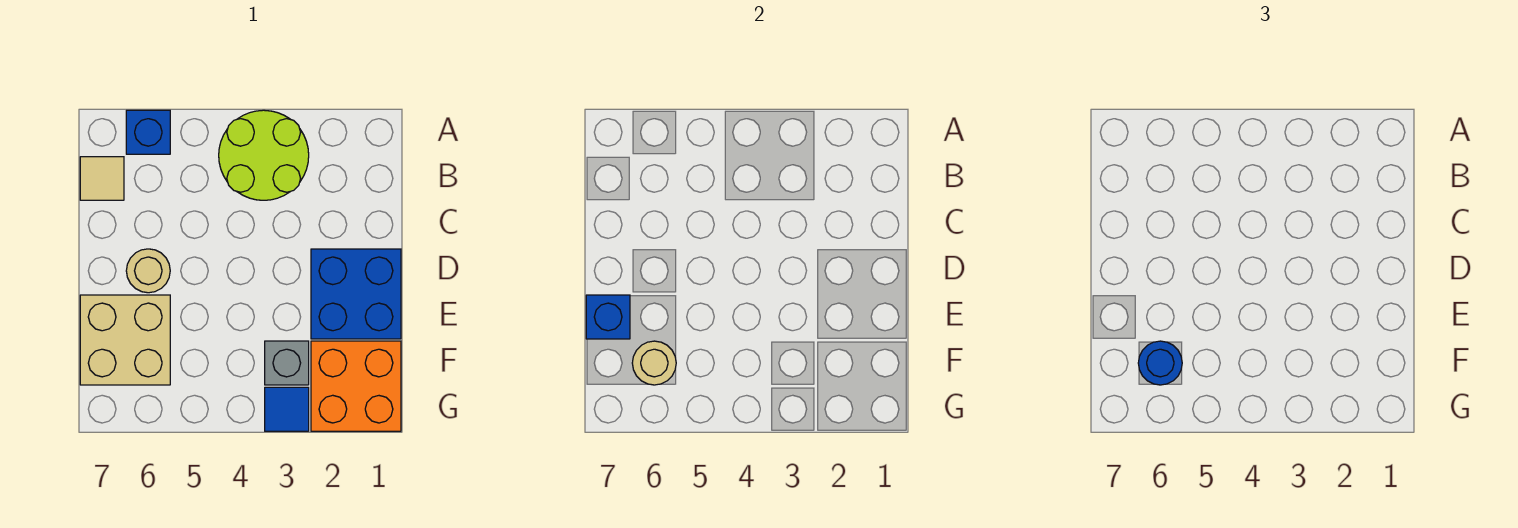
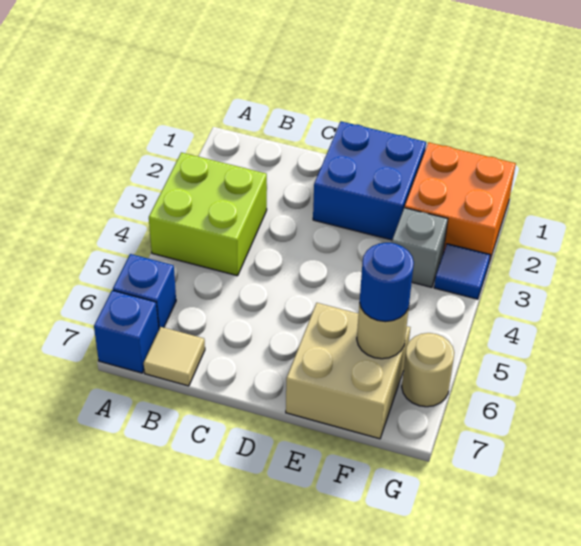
lime 2x2 round brick [219,110,309,200] -> lime 2x2 brick [149,153,267,276]
tan 1x1 round brick [126,249,170,293] -> tan 1x1 round brick moved to [402,333,454,407]
blue 1x1 brick [586,295,630,339] -> blue 1x1 brick moved to [94,290,159,373]

